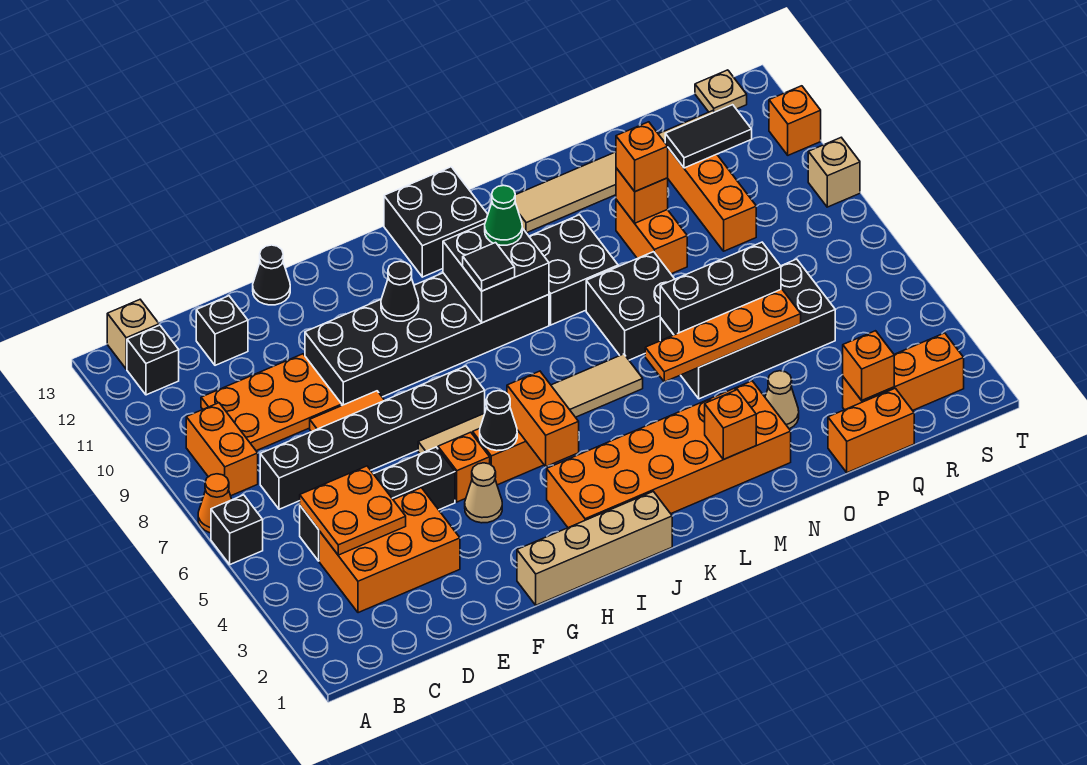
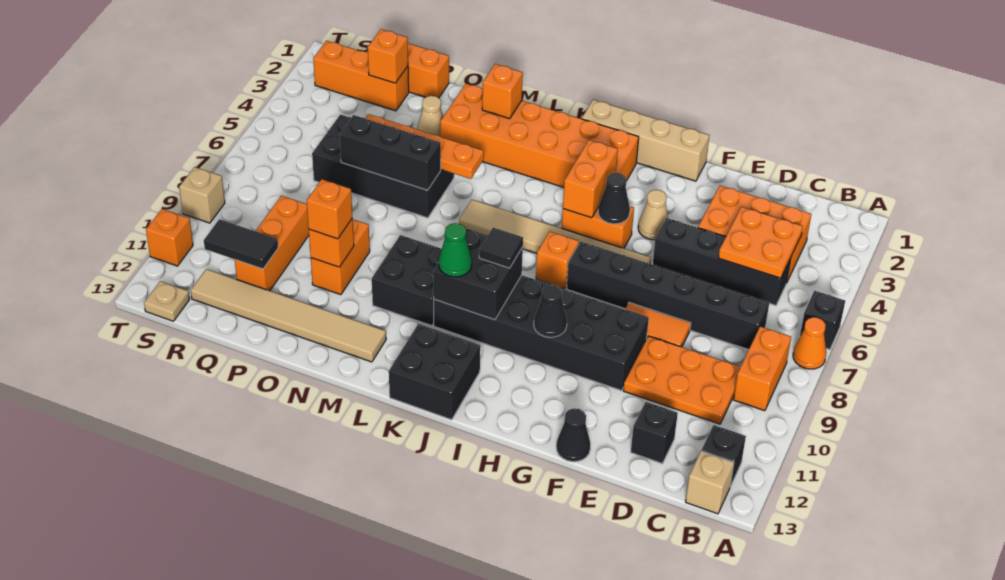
orange 1x1 brick [438,432,490,502] -> orange 1x1 brick moved to [536,231,579,289]
black 2x2 brick [586,252,674,360] -> none

